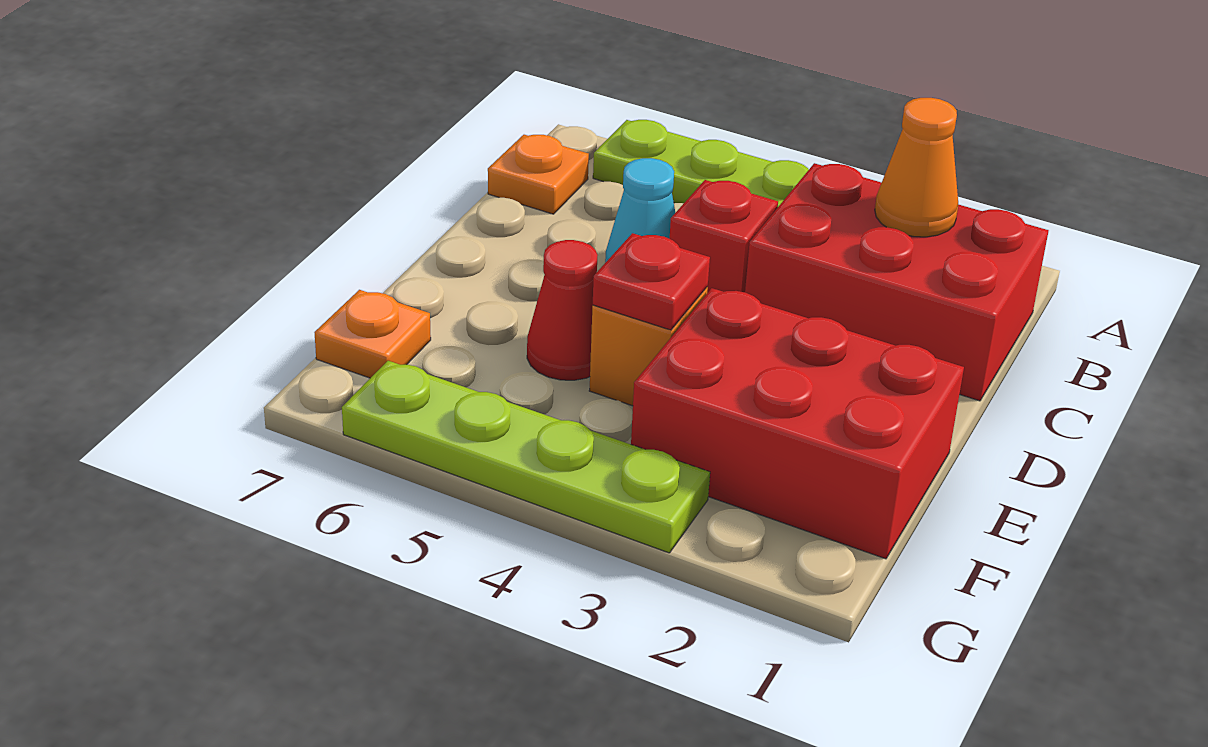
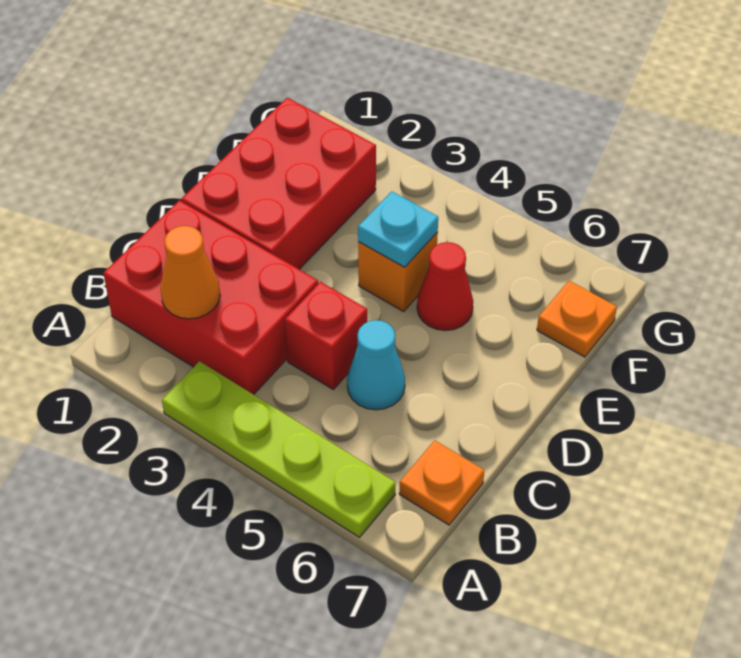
red 2x3 brick [631,288,964,559] -> red 2x3 brick turned to [181,98,376,269]
red 1x1 plate [593,233,710,330] -> cyan 1x1 plate [358,191,438,267]
lime 1x4 plate [342,361,710,553] -> none

